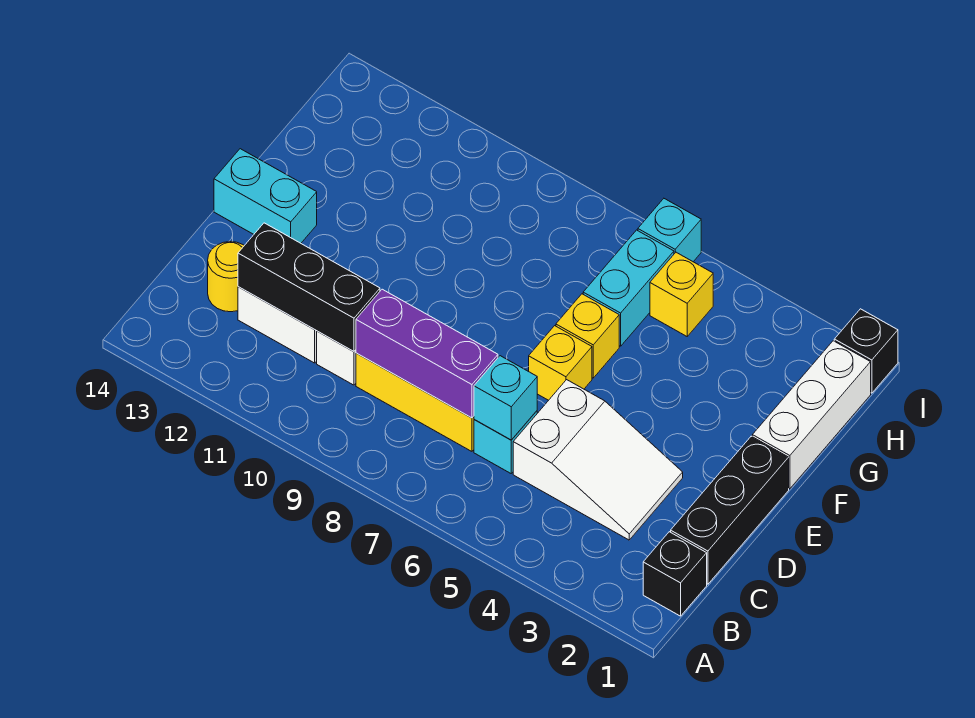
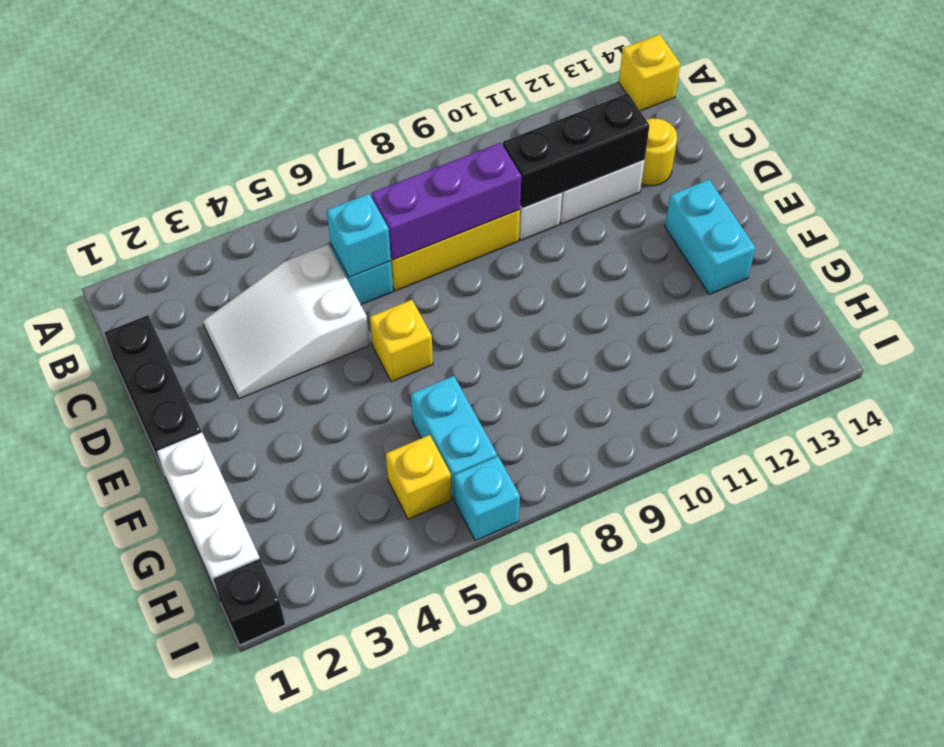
black 1x1 brick [643,532,707,616] -> none
cyan 1x2 brick [214,149,317,243] -> cyan 1x2 brick turned to [665,179,756,295]
yellow 1x1 brick [556,294,619,378] -> yellow 1x1 brick moved to [619,34,680,111]

